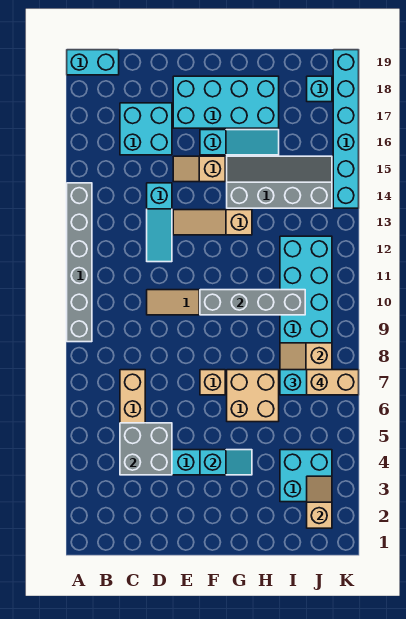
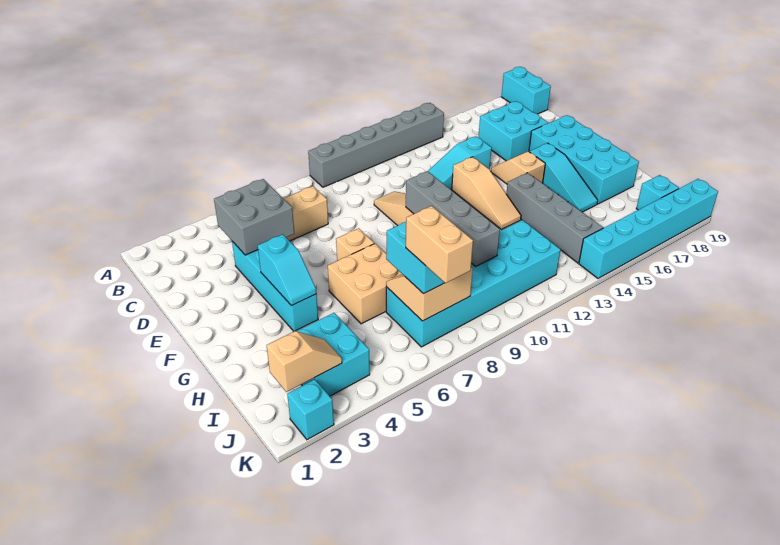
tan 1x3 slope [173,210,252,235] -> tan 1x3 slope turned to [452,157,521,229]
none -> cyan 1x1 brick [287,379,334,440]

